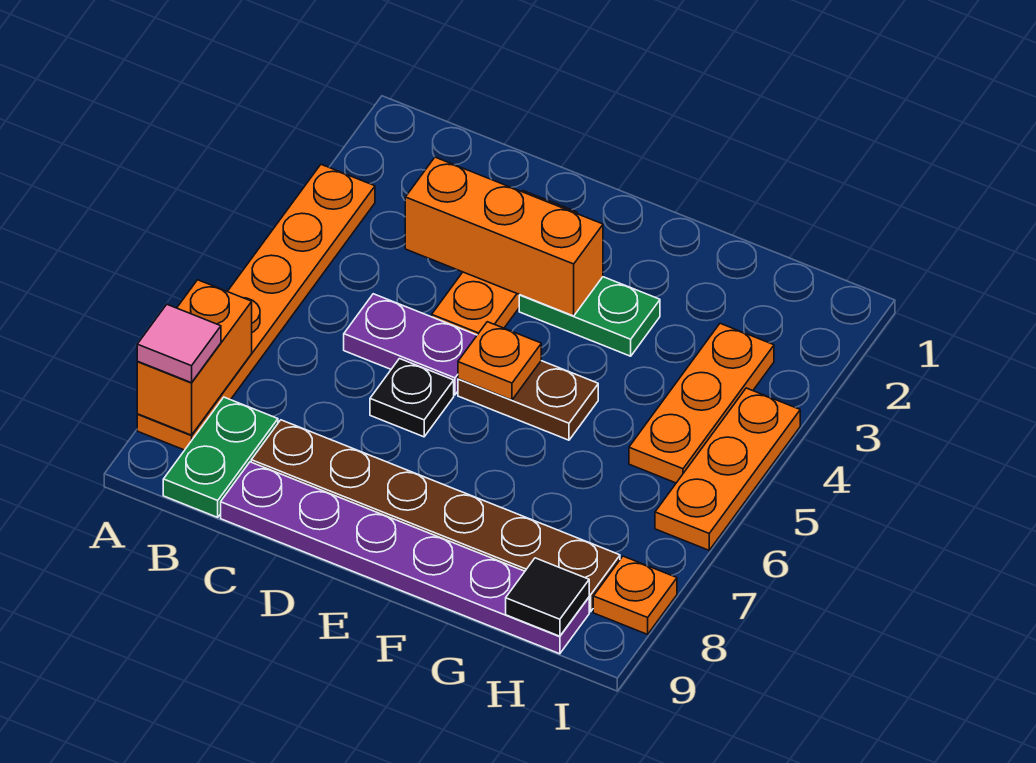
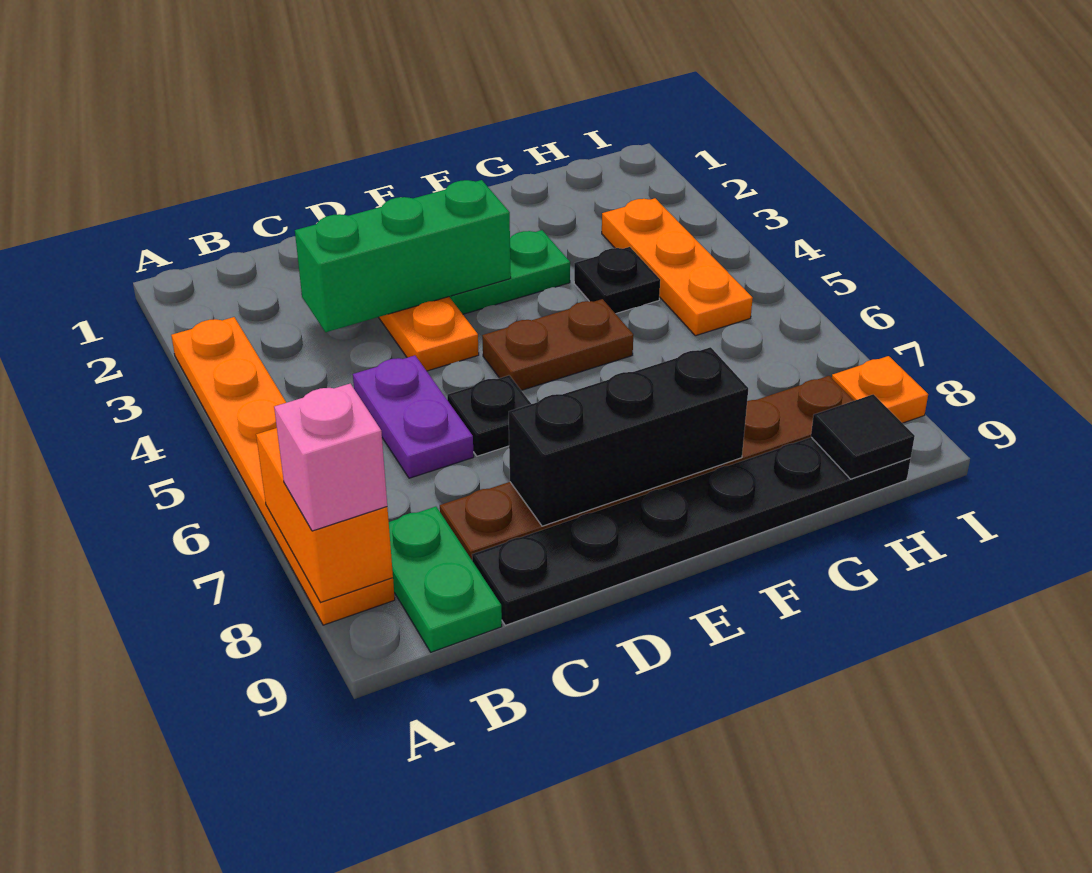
pink 1x1 tile [137,305,221,383] -> pink 1x1 brick [274,384,387,531]
orange 1x3 brick [405,157,603,316] -> green 1x3 brick [295,180,511,332]
purple 1x2 plate [344,294,477,395] -> purple 1x2 plate turned to [353,355,474,478]
purple 1x6 plate [221,462,589,654] -> black 1x6 plate [472,437,911,625]
none -> black 1x3 brick [509,347,748,526]
orange 1x1 plate [458,322,541,400] -> none
none -> black 1x1 plate [574,247,660,314]
orange 1x3 plate [655,388,800,550] -> none

